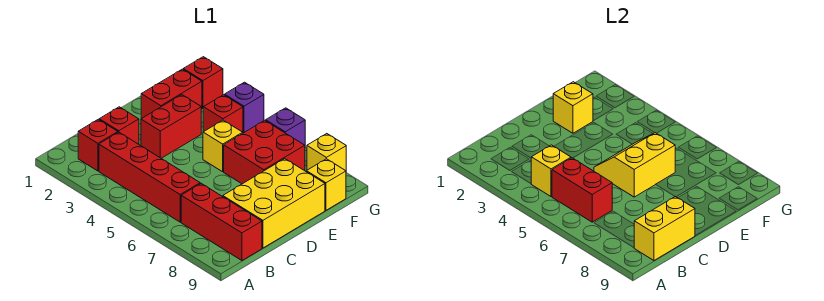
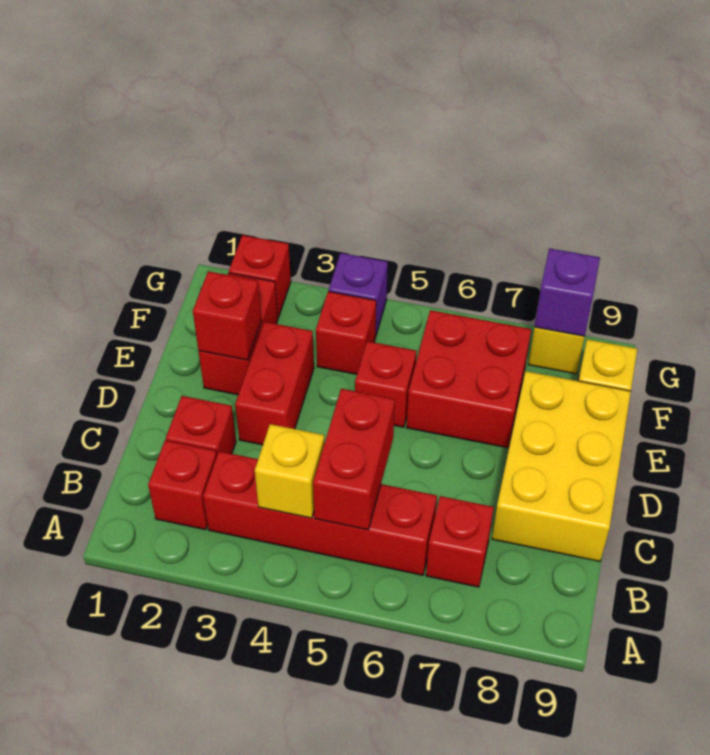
red 1x2 brick [552,158,612,222] -> red 1x2 brick turned to [313,389,395,530]
red 1x3 brick [181,183,262,260] -> red 1x1 brick [426,496,494,587]
yellow 1x2 brick [634,196,695,260] -> none
yellow 2x2 slope [594,133,675,197] -> none
yellow 1x1 brick [553,82,593,133] -> red 1x1 brick [193,271,261,360]
yellow 1x1 brick [203,120,243,172] -> red 1x1 brick [355,341,417,427]
purple 1x1 brick [266,108,305,145] -> purple 1x1 brick moved to [535,248,600,336]

